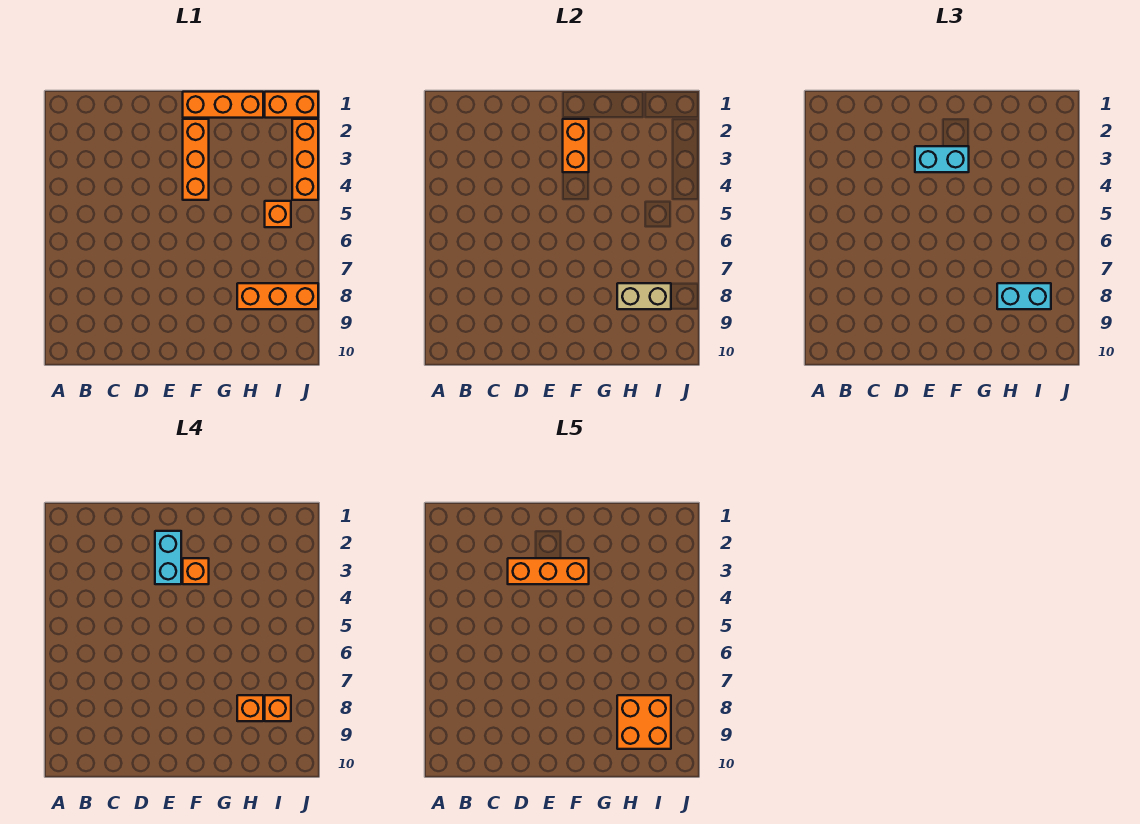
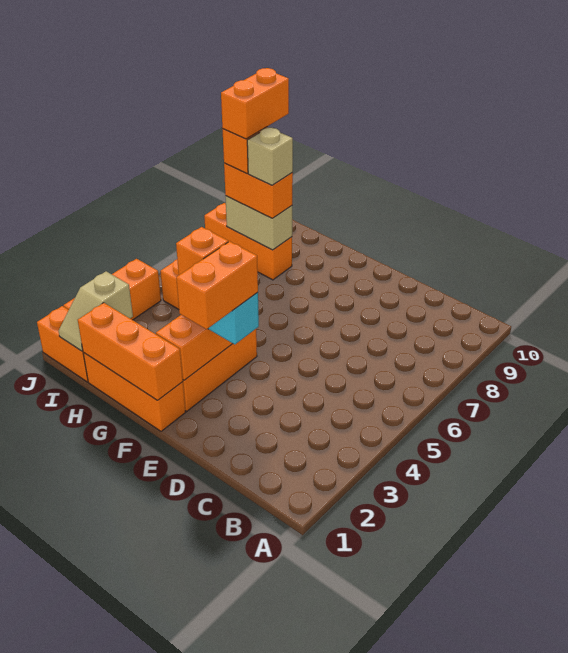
orange 1x3 brick [508,558,589,584] -> orange 1x3 brick moved to [78,303,183,400]
cyan 1x2 brick [155,531,181,584] -> orange 1x2 brick [176,241,258,329]
cyan 1x2 brick [997,283,1051,309] -> orange 1x2 brick [224,163,293,218]
orange 1x1 brick [237,695,263,721] -> tan 1x1 brick [247,128,293,185]
orange 2x2 brick [617,695,671,749] -> orange 1x2 brick [221,68,289,139]
none -> tan 1x2 slope [59,271,133,351]

